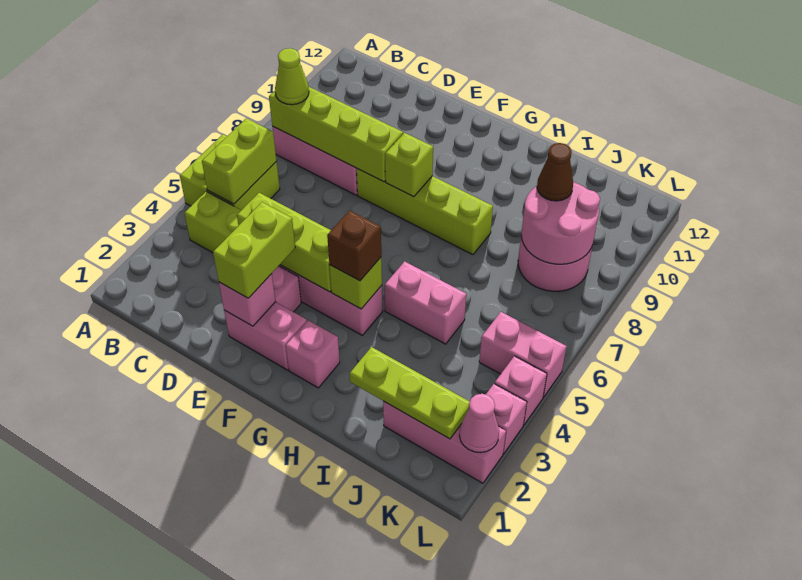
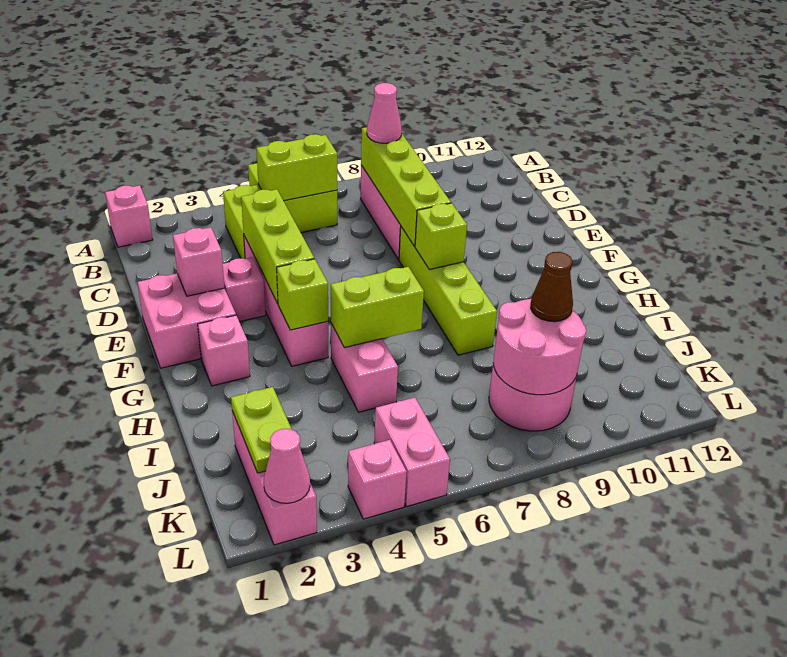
lime 1x1 cone [275,48,309,105] -> pink 1x1 cone [367,83,402,143]
pink 1x2 brick [224,302,307,370] -> pink 2x2 brick [138,273,236,368]
lime 1x2 brick [213,202,295,298] -> lime 1x2 brick moved to [331,267,424,348]
brown 1x1 brick [327,211,381,281] -> none
lime 1x3 plate [349,347,470,439] -> lime 1x2 plate [231,387,292,473]
pink 1x1 brick [486,384,527,454] -> pink 1x1 brick moved to [105,185,152,247]

